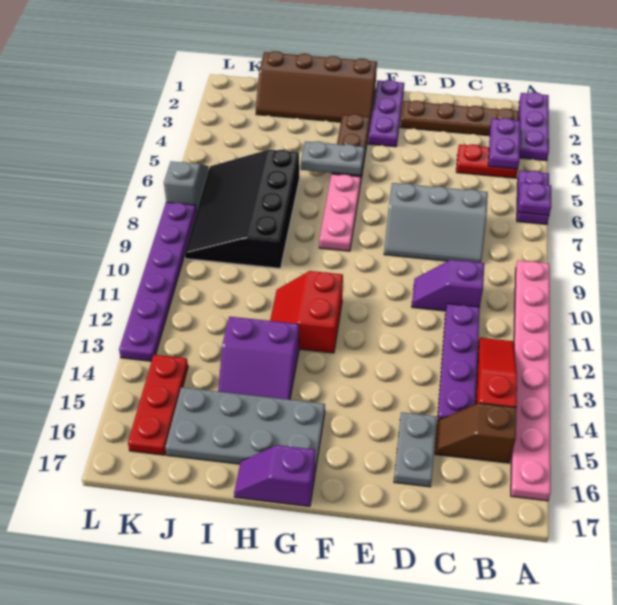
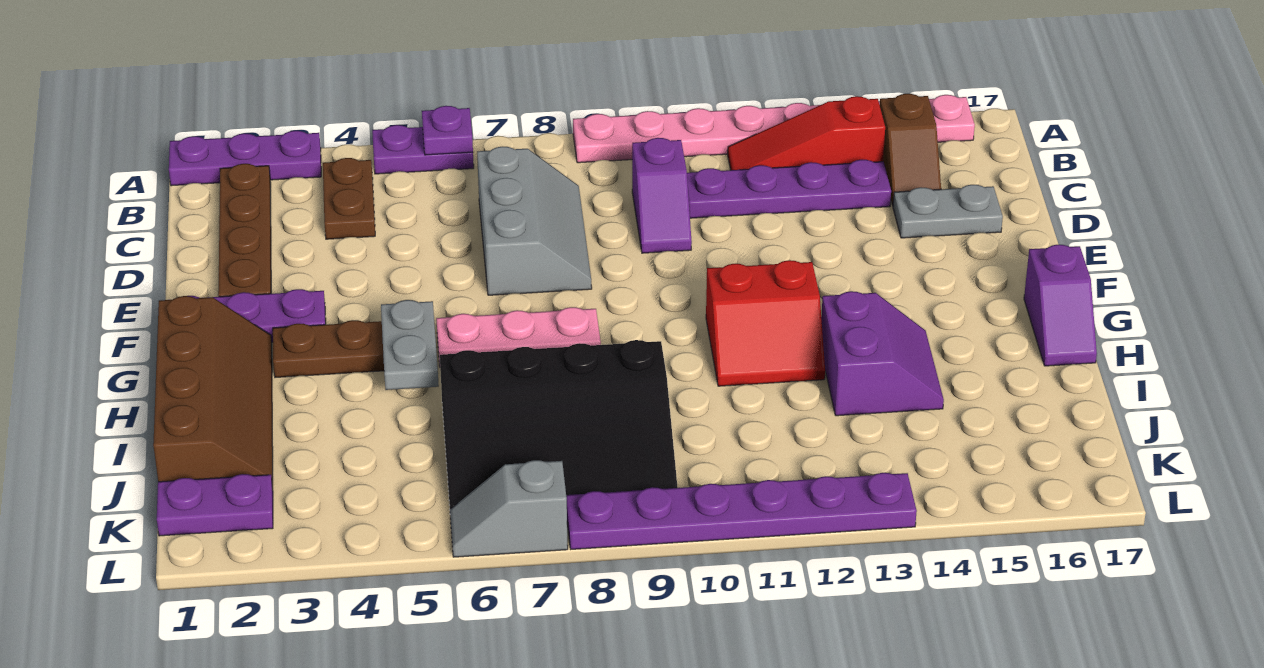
purple 1x2 plate [488,118,520,169] -> purple 1x2 plate moved to [157,474,273,536]
red 1x2 plate [456,144,518,178] -> brown 1x2 plate [323,158,375,239]
grey 2x4 plate [165,387,325,471] -> none
red 1x3 plate [128,355,188,455] -> none

